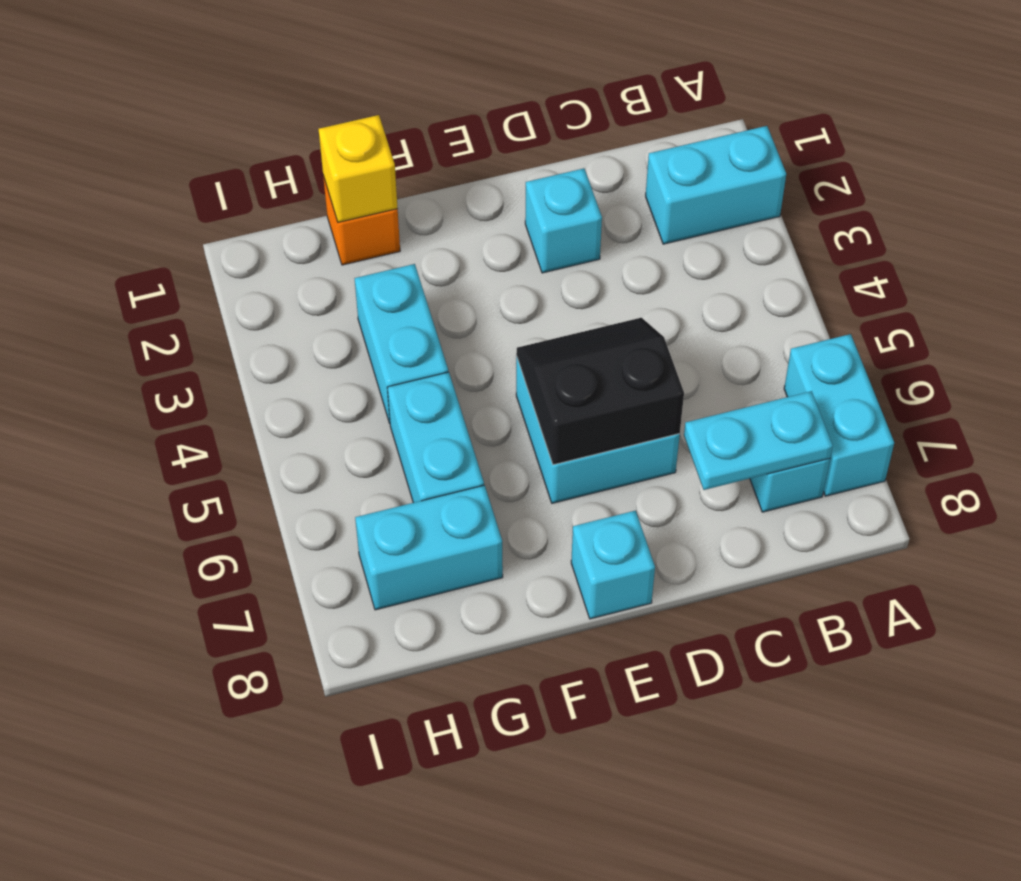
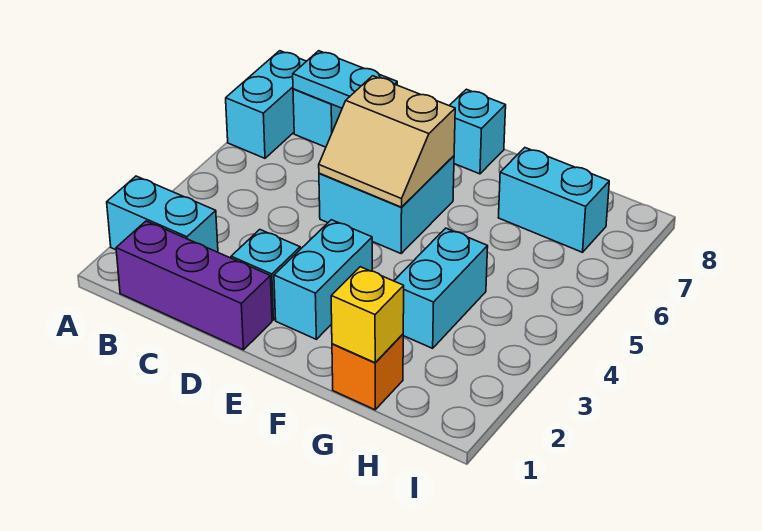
none -> purple 1x3 brick [116,221,272,350]
black 2x2 slope [516,318,684,465] -> tan 2x2 slope [319,76,455,207]
cyan 1x2 brick [387,372,484,503] -> cyan 1x2 brick moved to [274,220,372,339]

